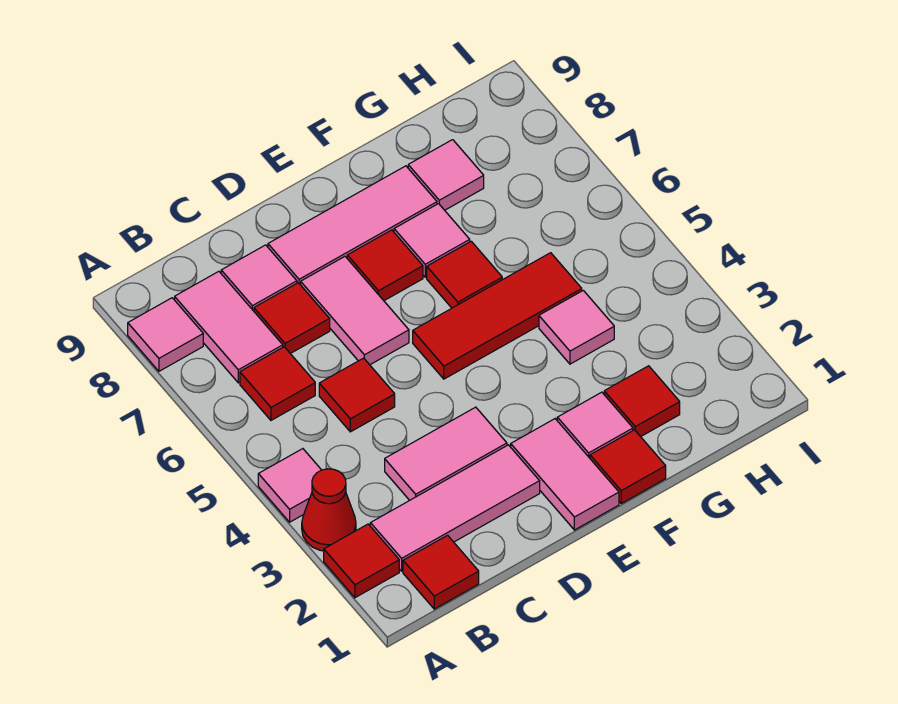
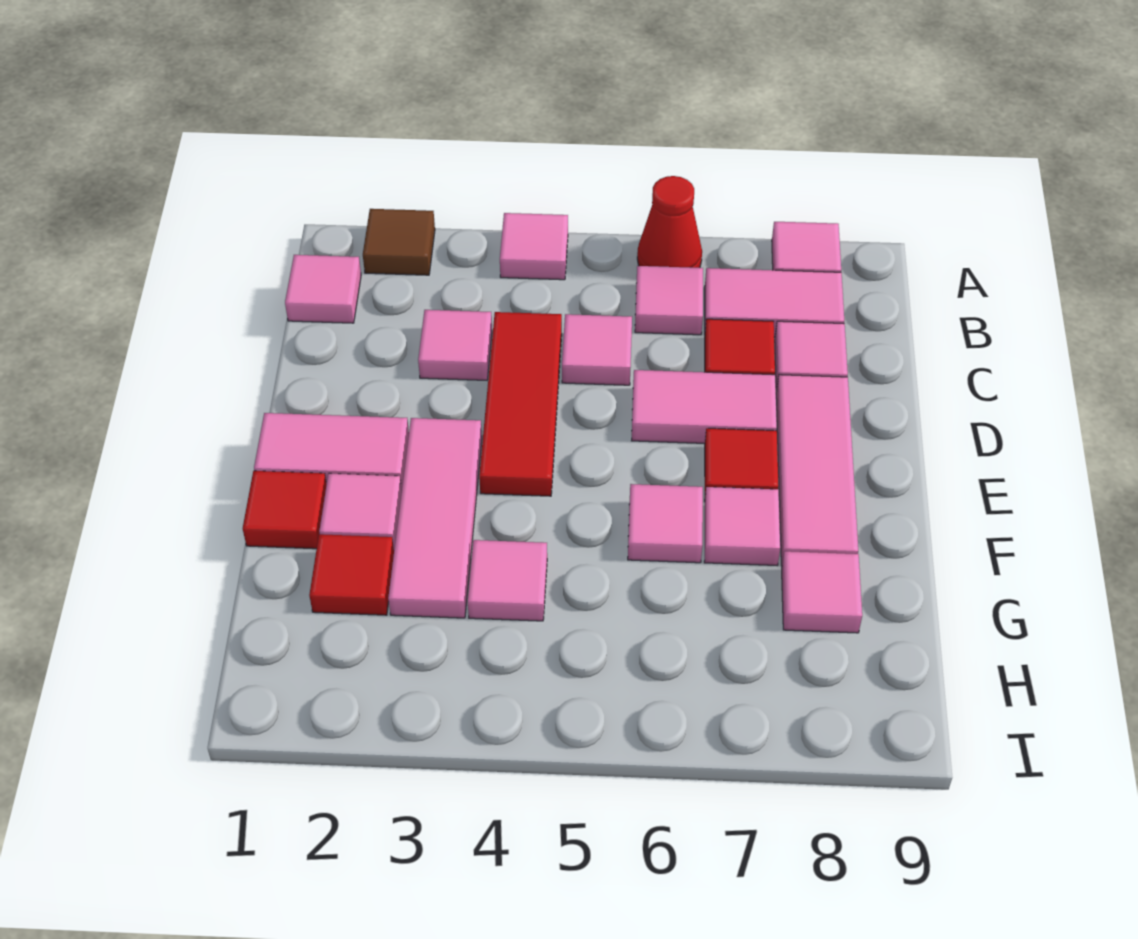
red 1x1 tile [324,524,399,598] -> brown 1x1 tile [363,209,435,275]
red 1x1 cone [302,469,356,551] -> red 1x1 cone moved to [637,176,702,268]
red 1x1 tile [403,535,479,609] -> pink 1x1 tile [285,255,361,323]
pink 1x3 tile [370,445,540,571] -> pink 1x3 tile moved to [388,418,482,618]
red 1x1 tile [240,347,315,420] -> pink 1x1 tile [635,266,703,335]
pink 1x2 tile [385,407,507,500] -> pink 1x1 tile [418,310,492,380]
red 1x1 tile [319,358,395,432] -> pink 1x1 tile [562,314,632,385]
red 1x3 tile [413,253,582,379] -> red 1x3 tile moved to [479,312,562,496]
red 1x1 tile [427,241,502,308] -> pink 1x1 tile [628,484,703,563]

